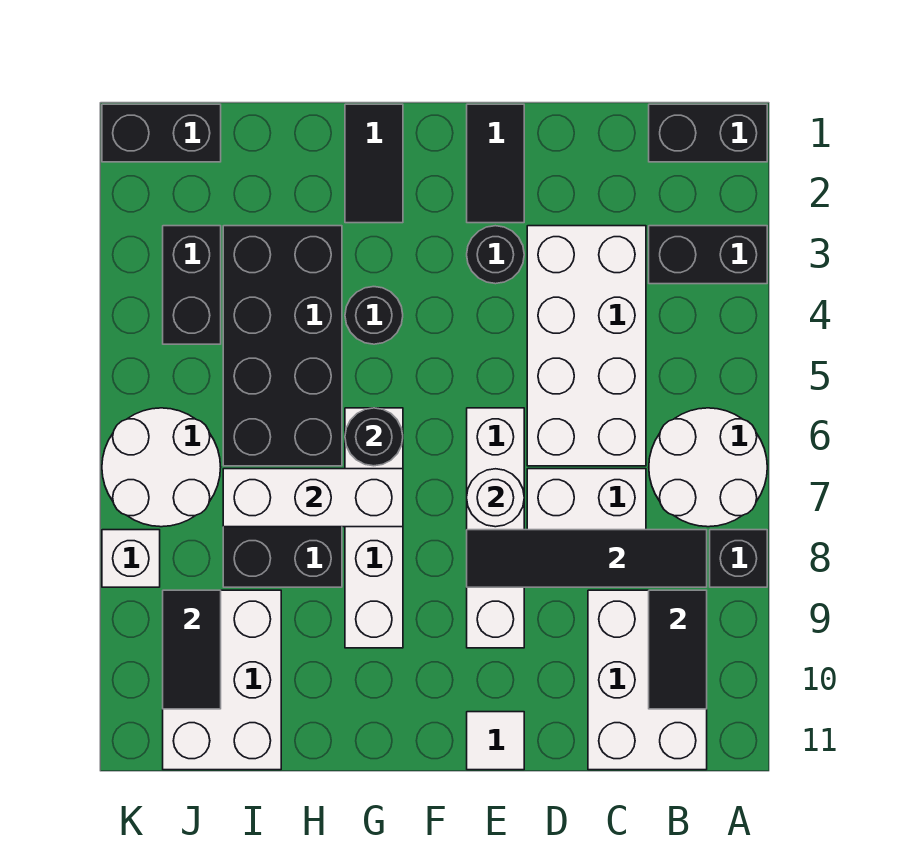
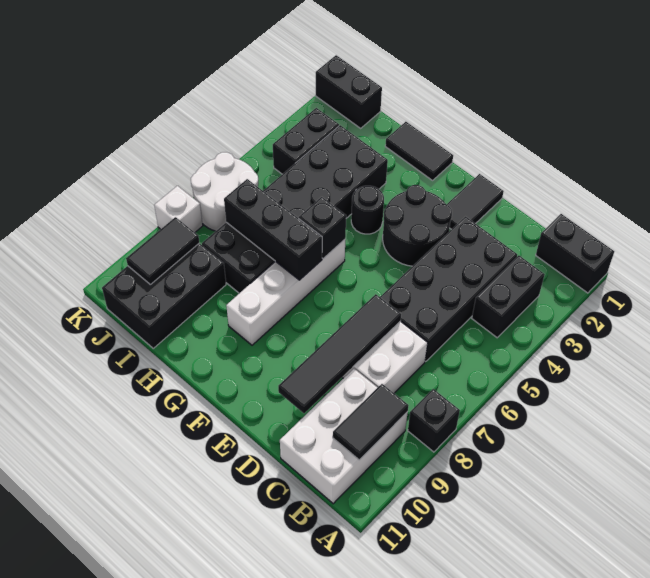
black 1x2 brick [649,226,767,284] -> black 1x2 brick turned to [472,255,545,338]
white 2x2 round brick [649,408,767,527] -> none
black 1x4 tile [467,530,707,587] -> black 1x4 tile turned to [278,294,401,413]
white 2x4 brick [527,226,646,466] -> black 2x4 brick [380,217,517,362]
black 1x1 round brick [467,226,524,284] -> black 2x2 round brick [383,185,452,266]
white 1x4 brick [467,408,524,648] -> none
white 1x1 round brick [467,469,524,527] -> none
white 1x1 tile [467,712,524,770] -> none
black 1x2 tile [345,104,403,223] -> black 1x2 tile turned to [385,122,453,180]
black 1x1 round brick [345,408,403,466] -> black 1x1 brick [299,197,346,259]
white 1x3 brick [223,469,403,527] -> black 1x3 brick [224,179,322,280]
white 2x3 brick [163,590,281,770] -> black 2x3 brick [102,243,226,348]

